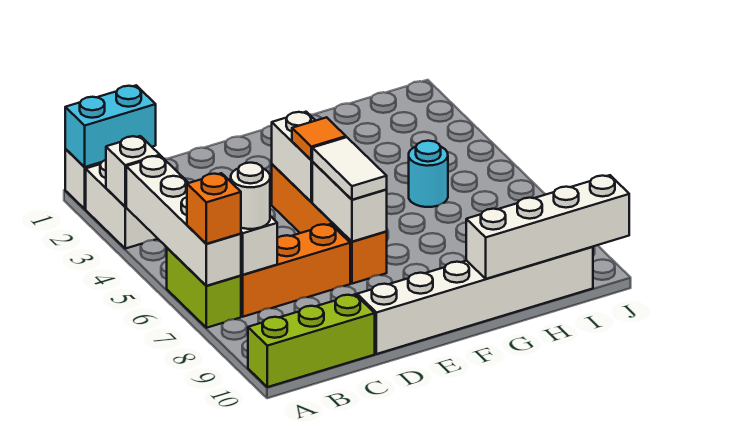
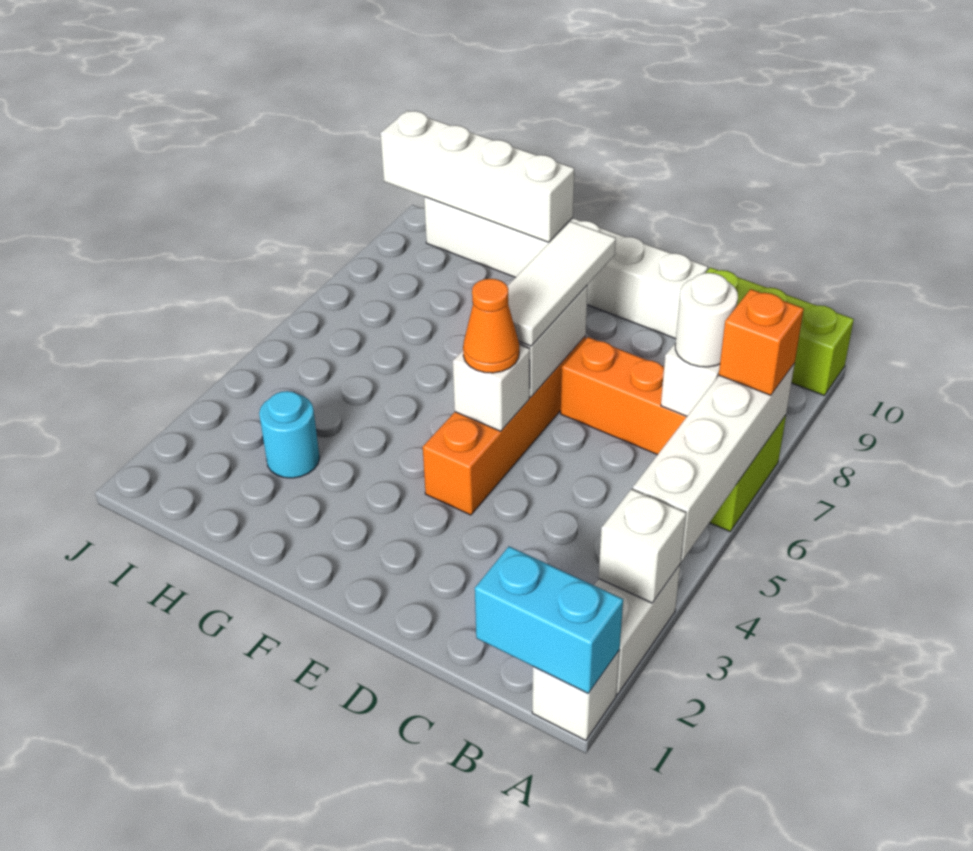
white 1x2 brick [272,112,316,202] -> white 1x1 brick [453,344,530,431]
orange 1x1 tile [292,117,346,160] -> orange 1x1 cone [463,279,519,373]
white 1x2 tile [312,137,387,200] -> white 1x3 tile [507,221,616,346]
cyan 1x1 round brick [409,141,448,207] -> cyan 1x1 round brick moved to [259,391,320,478]

